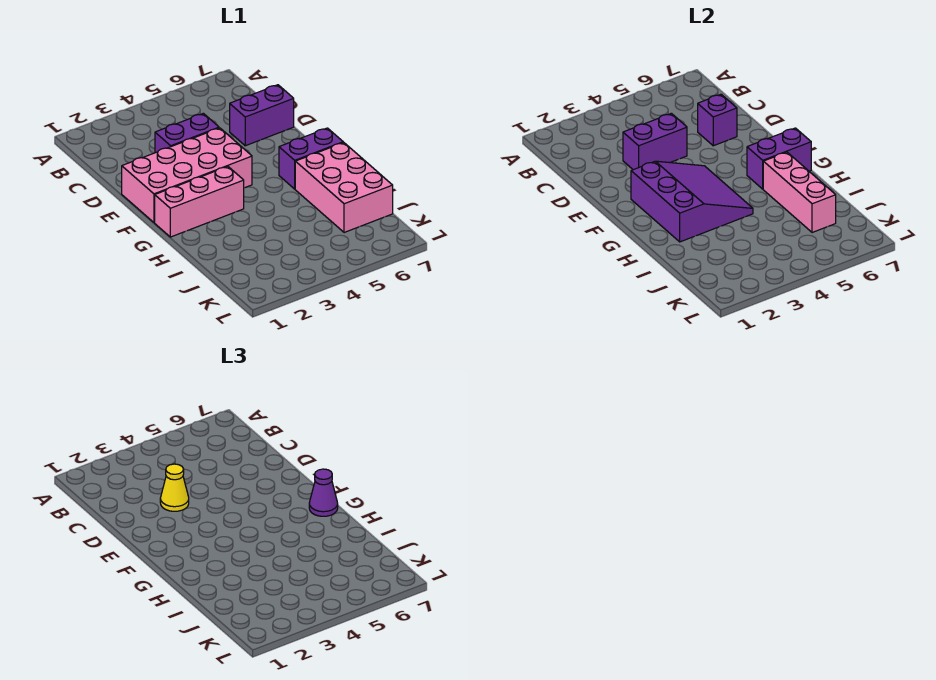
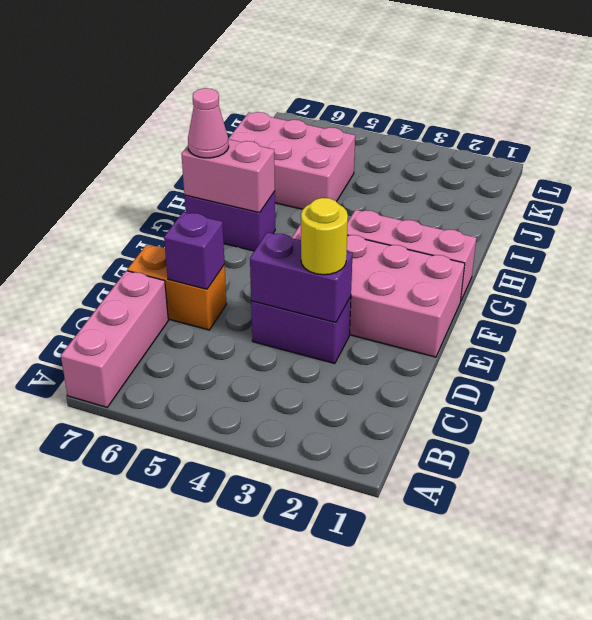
yellow 1x1 cone [160,464,189,511] -> yellow 1x1 round brick [301,198,348,275]
purple 1x2 brick [230,85,294,146] -> orange 1x2 brick [127,245,226,330]
purple 3x3 slope [631,161,753,242] -> none
purple 1x2 brick [747,128,811,189] -> pink 1x2 brick [181,139,275,213]
purple 1x1 cone [309,469,338,516] -> pink 1x1 cone [188,88,229,158]
pink 2x3 brick [295,142,393,233] -> pink 2x3 brick turned to [228,112,355,209]
pink 1x3 brick [763,152,836,233] -> pink 1x3 brick moved to [61,271,168,407]

